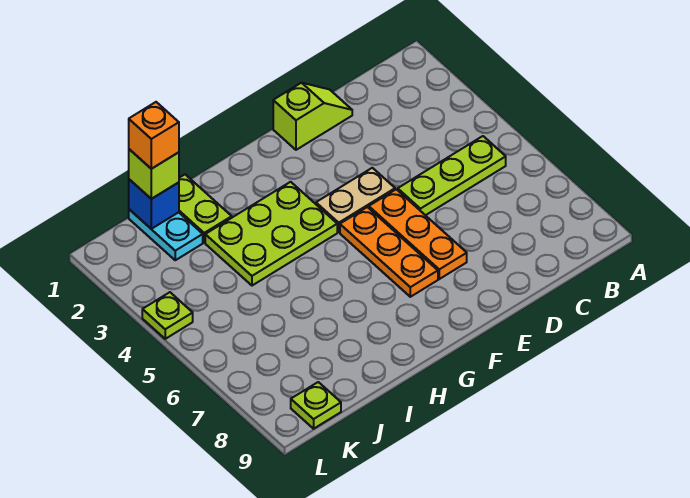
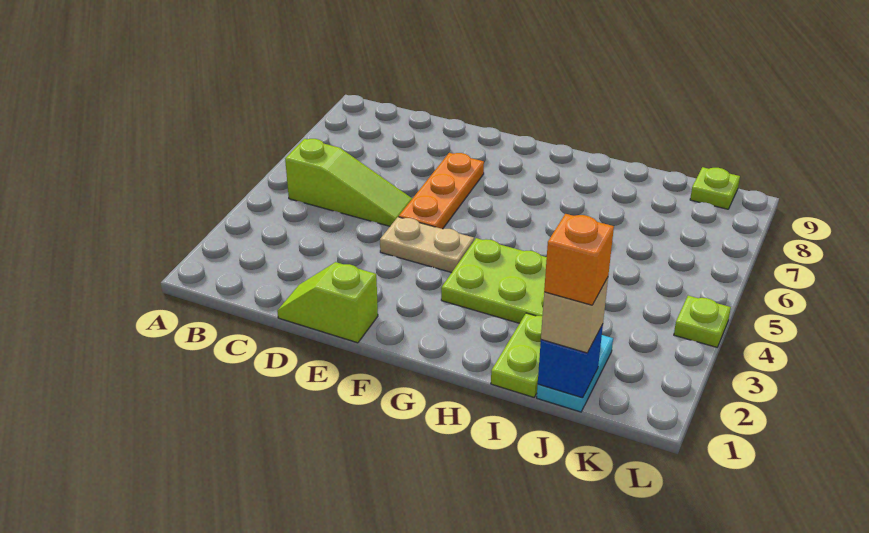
lime 1x3 plate [398,136,506,215] -> lime 1x3 slope [285,139,412,226]
orange 1x3 plate [340,207,438,297] -> none
lime 1x1 brick [129,149,179,199] -> tan 1x1 brick [541,278,608,353]

